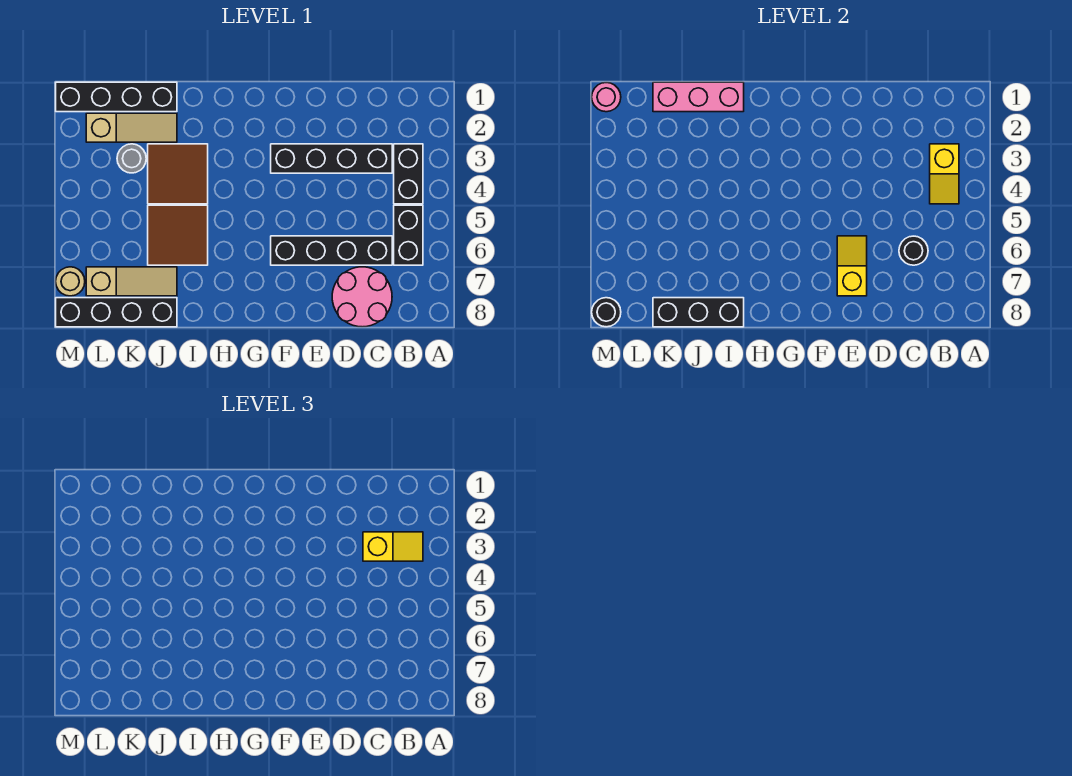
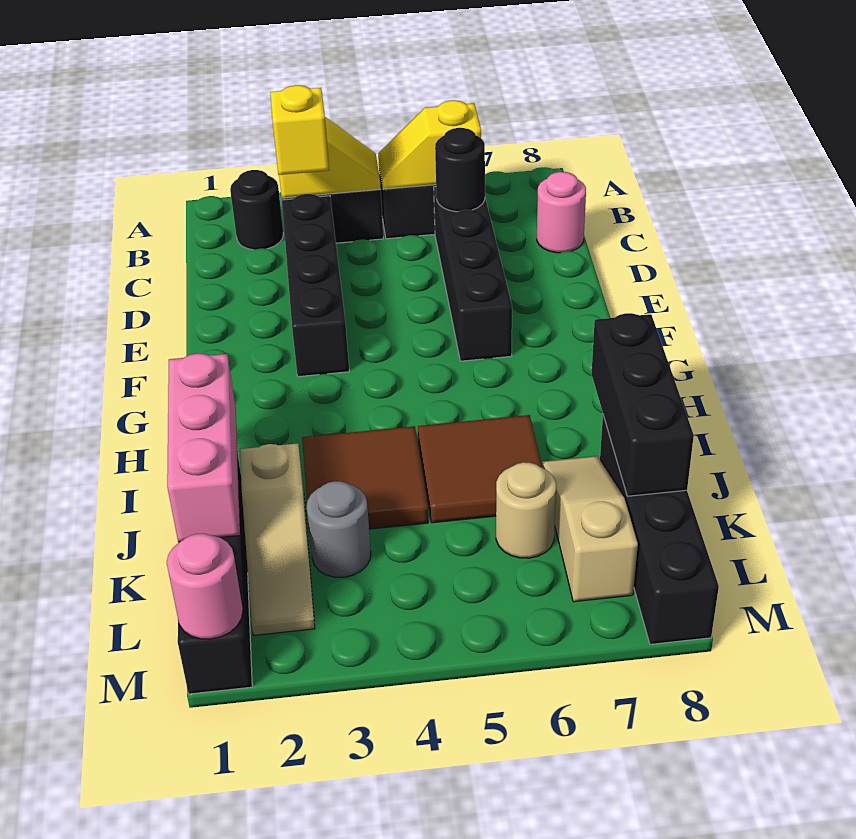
pink 2x2 round brick [332,267,392,327] -> pink 1x1 round brick [537,172,586,253]
yellow 1x2 slope [837,236,867,296] -> yellow 1x2 slope moved to [378,100,481,189]
tan 1x3 slope [86,113,177,142] -> tan 1x3 slope turned to [240,443,315,635]
tan 1x1 round brick [56,267,85,296] -> tan 1x1 round brick moved to [496,462,556,558]
black 1x1 round brick [592,298,621,327] -> black 1x1 round brick moved to [230,170,283,250]

